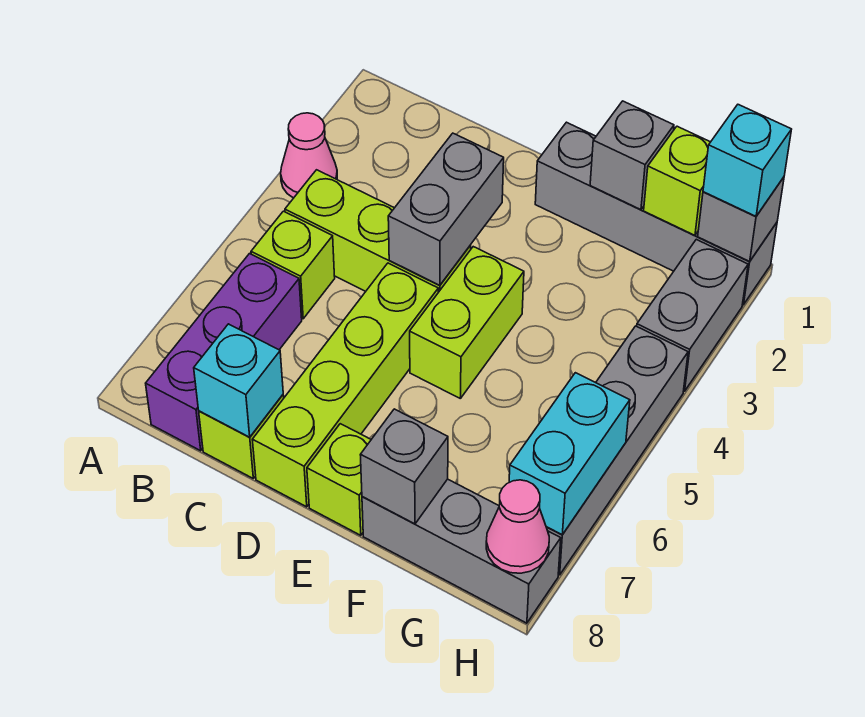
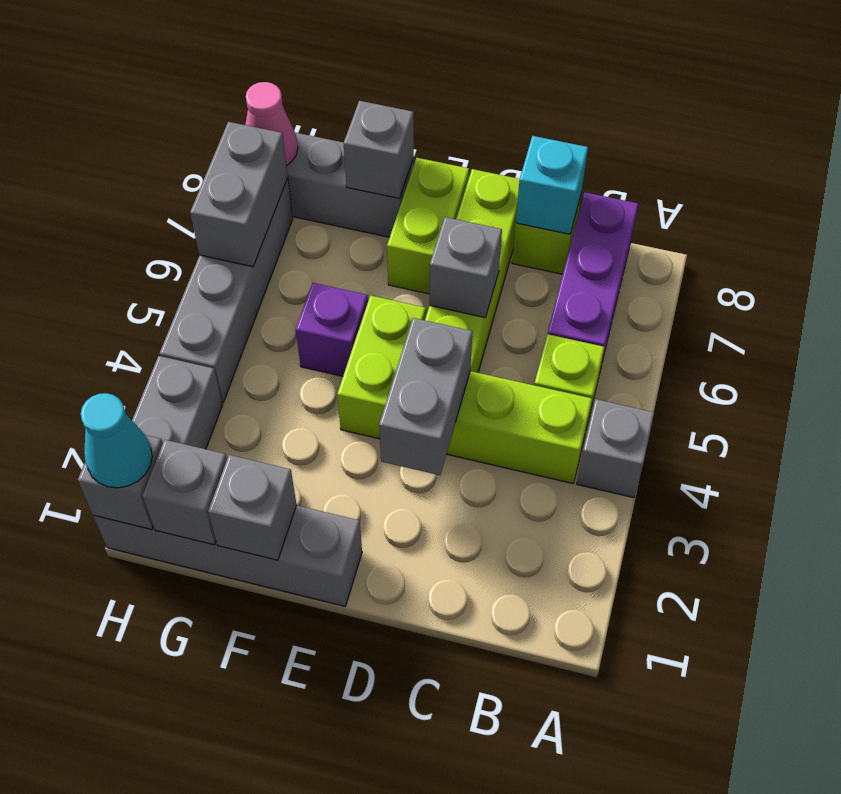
pink 1x1 cone [281,113,337,198] -> none
none -> grey 1x1 brick [577,399,654,498]
none -> grey 1x1 brick [429,217,502,318]
lime 1x1 brick [307,424,371,535] -> lime 1x2 brick [387,158,469,294]
none -> purple 1x1 brick [296,283,368,376]
lime 1x1 brick [644,126,710,236] -> grey 1x1 brick [143,440,227,545]
cyan 1x1 brick [703,105,791,216] -> cyan 1x1 cone [81,393,152,488]
cyan 1x2 brick [509,373,630,535] -> grey 1x2 brick [190,122,288,267]

